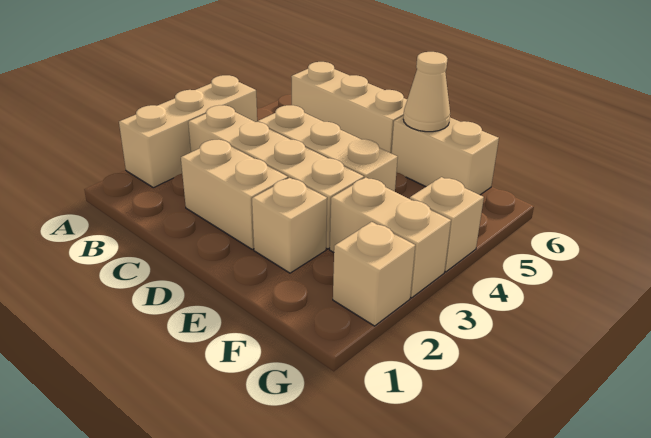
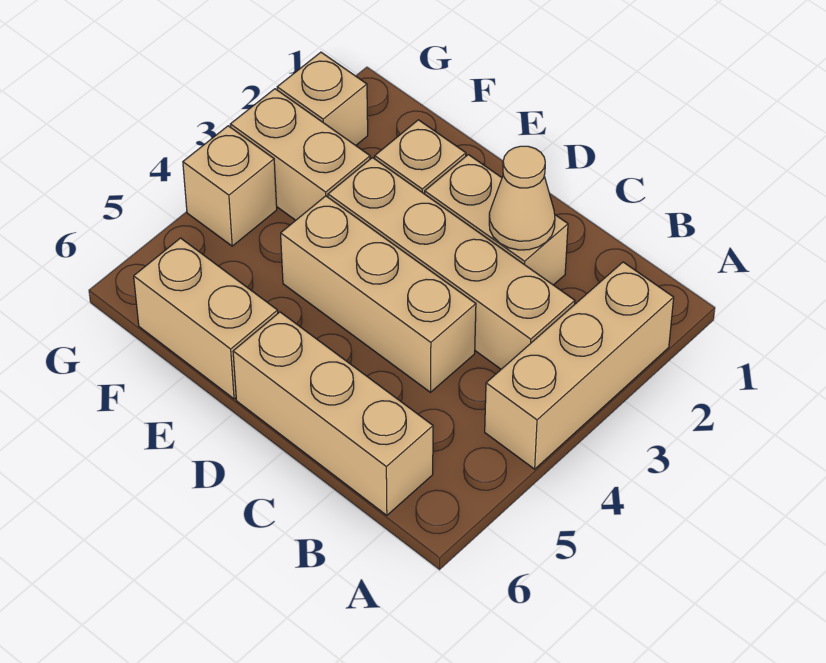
tan 1x1 cone [403,52,450,132] -> tan 1x1 cone moved to [489,146,555,250]

